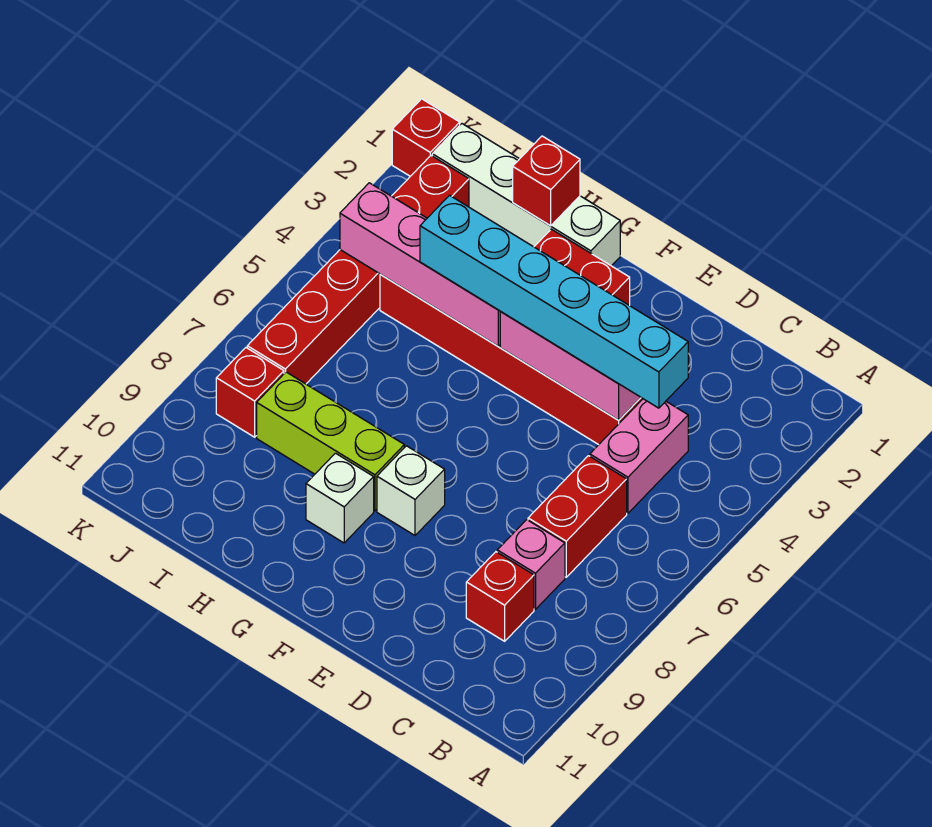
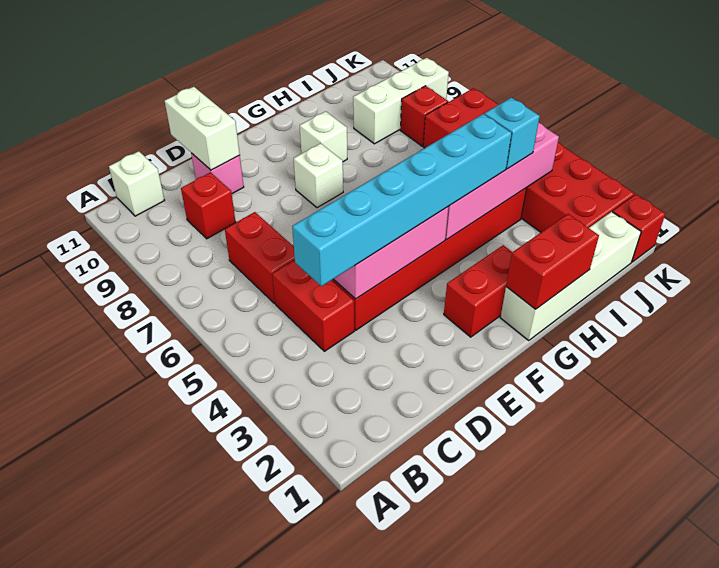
none -> white 1x1 brick [109,151,165,216]
pink 1x2 brick [590,399,688,513] -> red 1x2 brick [272,260,354,351]
pink 1x1 brick [497,520,565,609] -> pink 1x1 brick moved to [191,153,244,194]
none -> white 1x2 brick [165,87,240,170]
lime 1x3 brick [257,372,404,511] -> none
red 1x1 brick [513,136,580,226] -> red 1x2 brick [506,214,599,309]
none -> cyan 1x1 brick [484,98,540,169]
none -> white 1x3 brick [353,58,449,144]
red 1x6 brick [247,156,469,384] -> red 2x6 brick [423,88,635,232]

